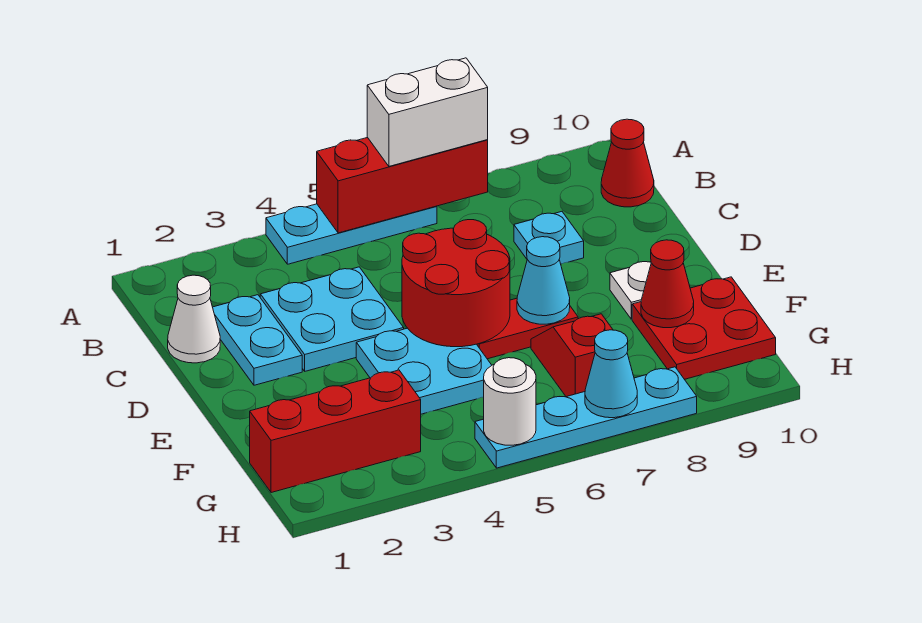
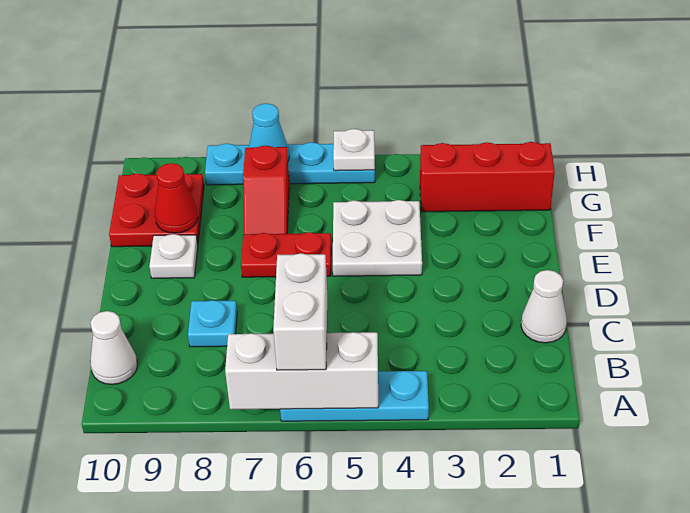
red 1x3 brick [317,137,488,233] -> white 1x3 brick [225,332,378,409]
white 1x2 brick [367,58,488,166] -> white 1x2 brick turned to [273,253,327,370]
red 1x1 cone [601,119,654,207] -> white 1x1 cone [90,311,137,384]
cyan 1x2 plate [213,295,302,385] -> none
cyan 2x2 plate [260,267,404,371] -> none
red 2x2 round brick [402,220,510,347] -> none
cyan 2x2 plate [356,328,492,414] -> white 2x2 plate [333,200,422,276]
cyan 1x1 cone [517,237,570,324] -> none
white 1x1 round brick [484,358,536,445] -> white 1x1 plate [333,129,375,171]

